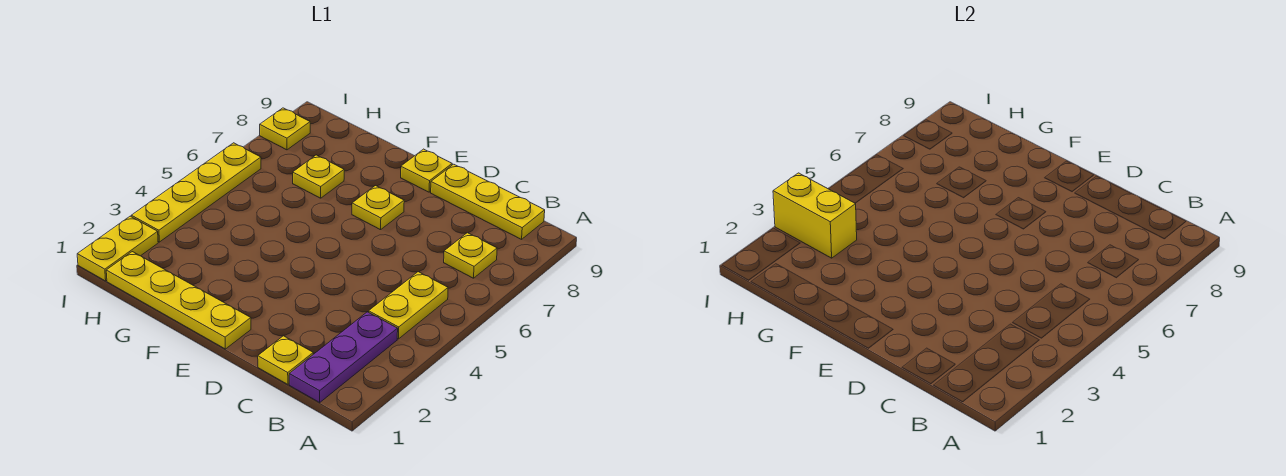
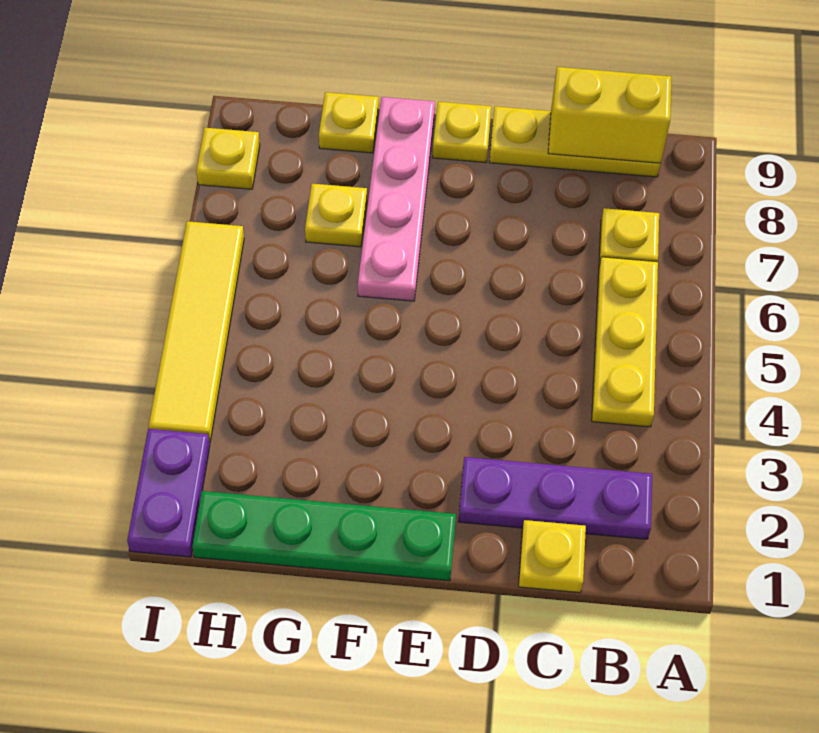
purple 1x3 plate [289,312,398,402] -> purple 1x3 plate turned to [459,457,652,539]
yellow 1x2 plate [369,272,448,339] -> yellow 1x3 plate [592,257,658,427]
yellow 1x4 plate [106,252,251,349] -> green 1x4 plate [192,491,456,581]
yellow 1x1 plate [352,186,404,230] -> yellow 1x1 plate moved to [319,92,379,153]
none -> pink 1x4 plate [358,97,435,301]
yellow 1x2 brick [773,173,857,258] -> yellow 1x2 brick moved to [548,67,671,163]
yellow 1x2 plate [77,216,158,281] -> purple 1x2 plate [127,429,210,557]
yellow 1x4 plate [131,143,261,242] -> yellow 1x4 tile [149,221,244,443]

